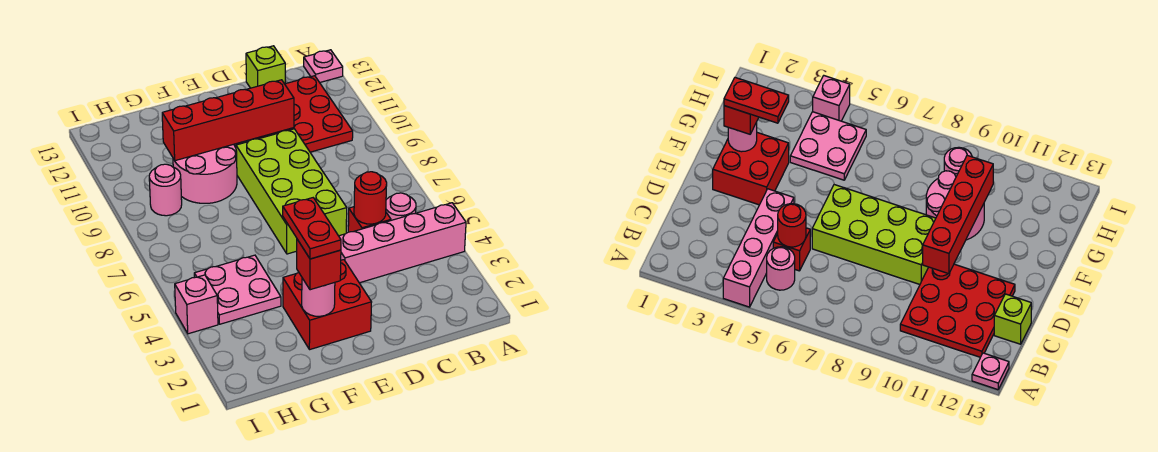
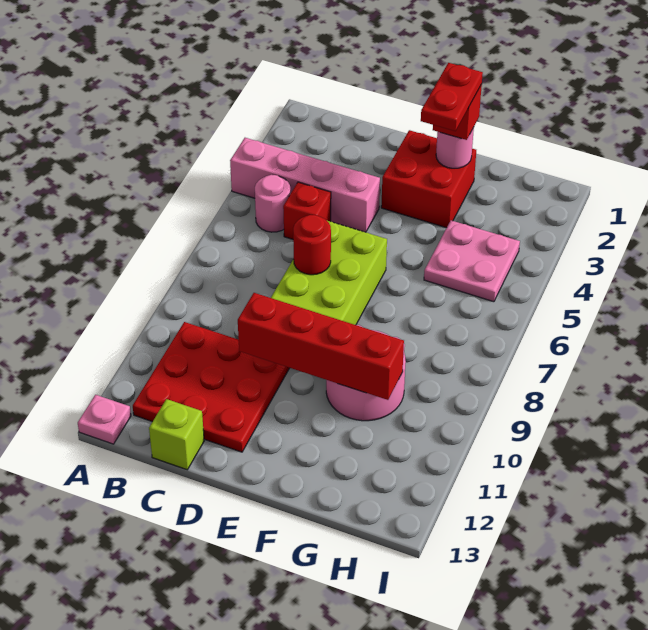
red 1x1 round brick [354,172,387,224] -> red 1x1 round brick moved to [293,215,331,275]
pink 1x1 round brick [149,164,182,216] -> none
pink 1x1 brick [175,275,218,334] -> none

